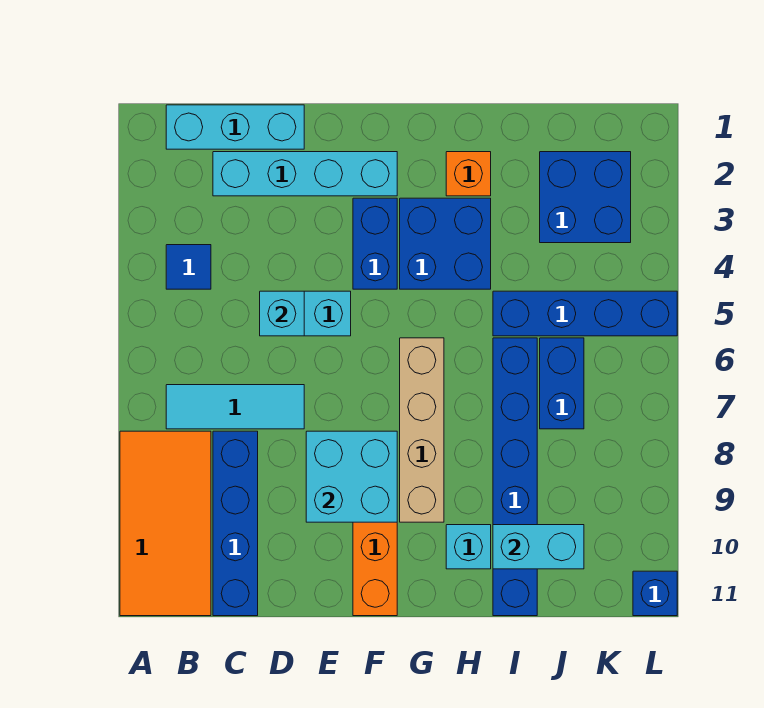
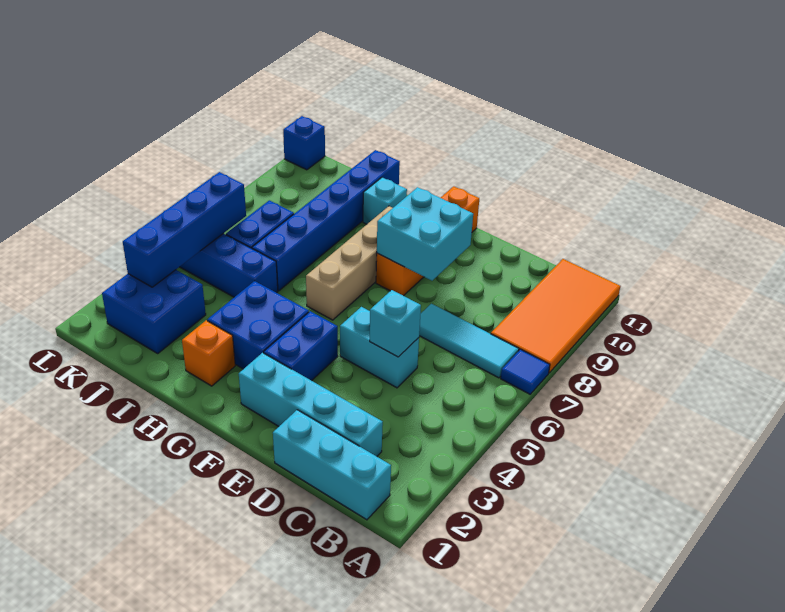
blue 1x1 tile [166,245,211,289] -> blue 1x1 tile moved to [501,349,550,394]
blue 1x4 brick [213,431,258,616] -> blue 1x4 brick moved to [123,172,246,287]
cyan 1x2 brick [493,525,584,569] -> none

